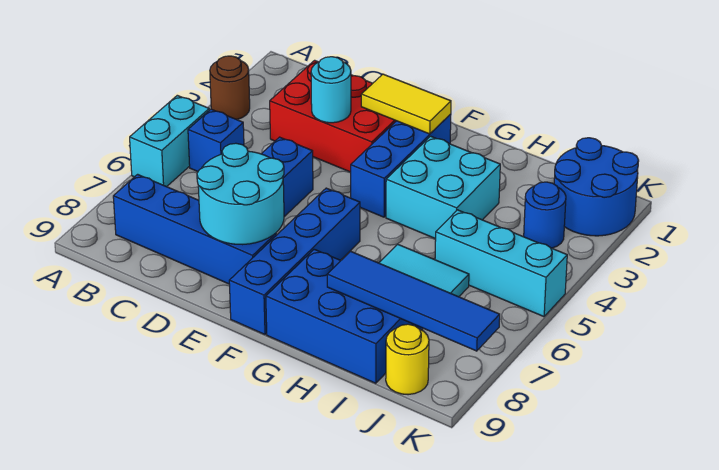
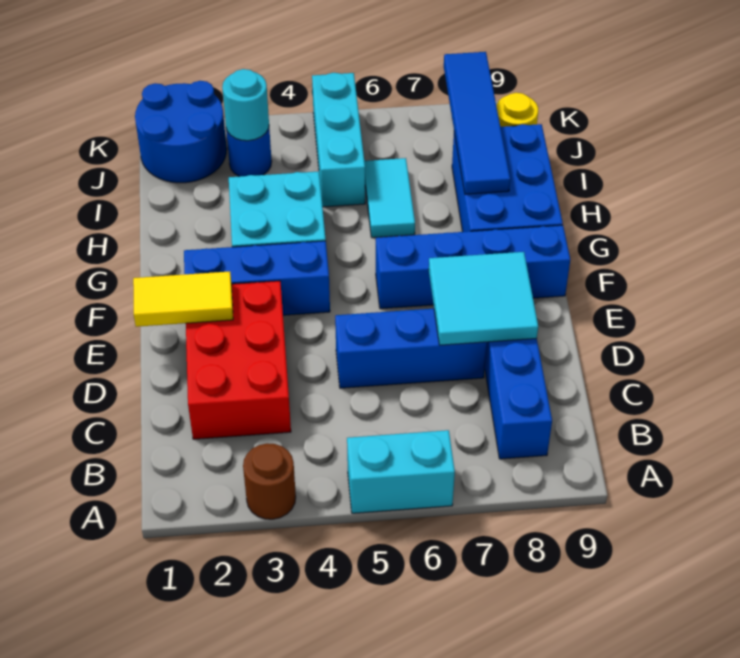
blue 1x1 brick [188,109,244,171] -> none
cyan 1x1 round brick [311,57,351,123] -> cyan 1x1 round brick moved to [222,69,269,141]
cyan 2x2 round brick [197,143,284,245] -> cyan 2x2 tile [429,252,538,345]
yellow 1x2 tile [361,74,451,134] -> yellow 1x2 tile turned to [133,271,233,327]

